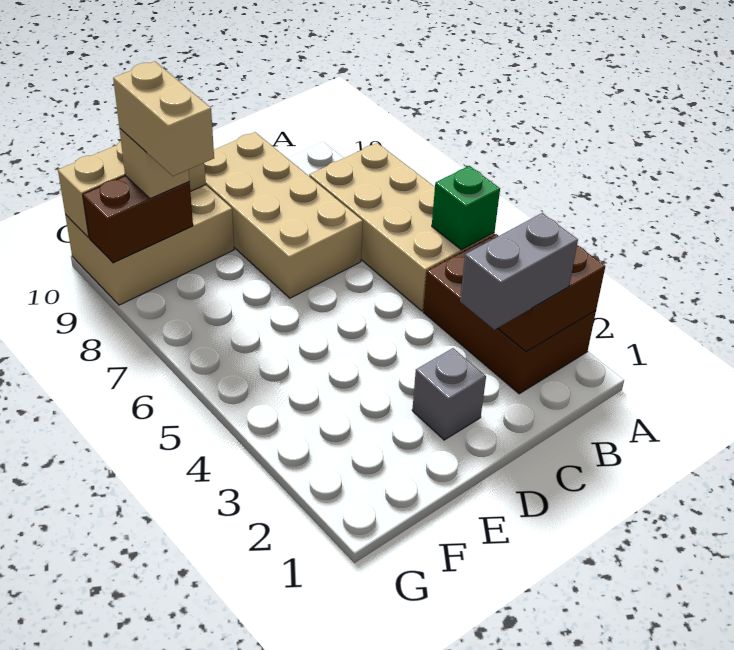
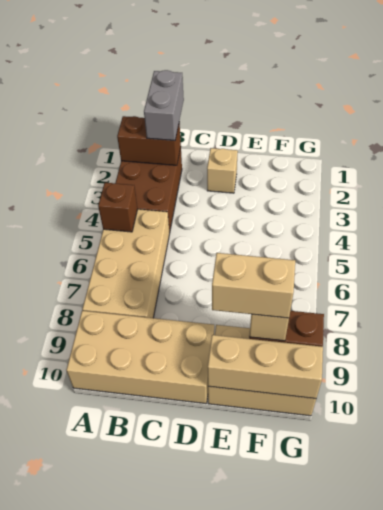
green 1x1 brick [432,166,500,250] -> brown 1x1 brick [98,183,137,232]
grey 1x2 brick [460,213,578,330] -> grey 1x2 brick turned to [144,70,184,141]
tan 2x4 brick [204,132,363,298] -> tan 2x4 brick turned to [66,311,214,404]
grey 1x1 brick [412,348,486,440] -> tan 1x1 brick [207,148,238,193]
tan 1x2 brick [113,62,214,176] -> tan 1x2 brick turned to [212,253,295,318]

